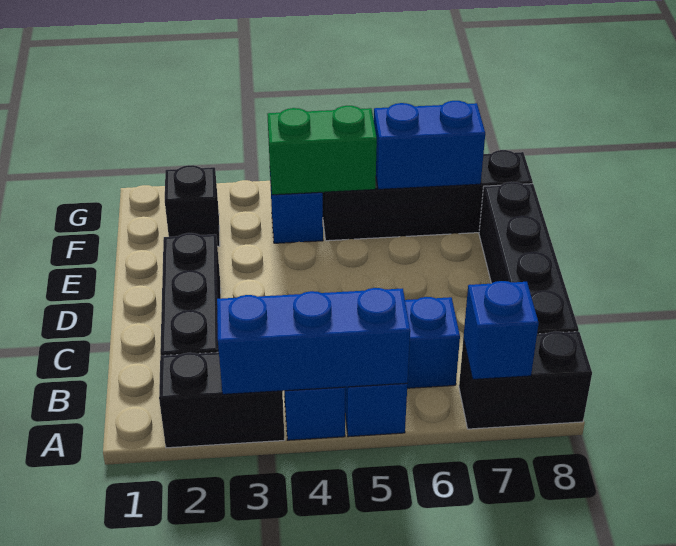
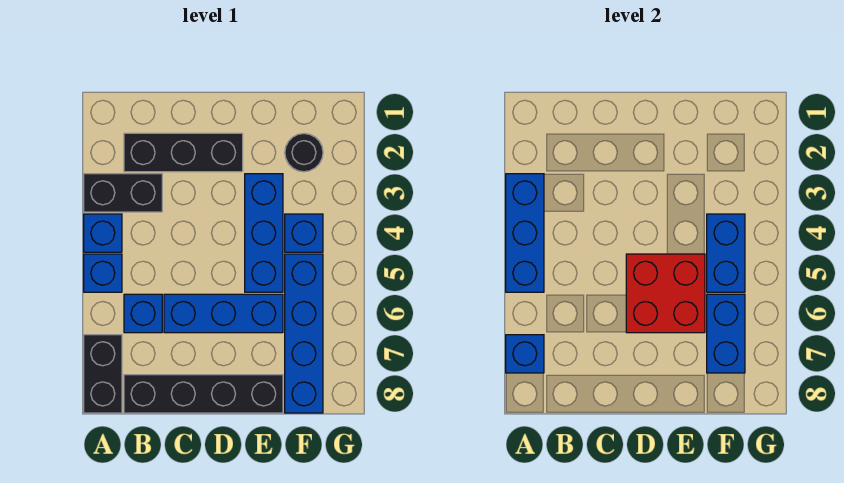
black 1x2 brick [159,352,285,448] -> black 1x2 brick turned to [84,174,162,212]
none -> blue 1x3 brick [164,294,283,333]
none -> red 2x2 brick [626,254,705,333]
none -> blue 1x3 brick [245,174,283,292]
black 1x1 brick [165,165,220,246] -> black 1x1 round brick [285,134,323,172]
green 1x2 brick [267,106,377,195] -> blue 1x2 brick [707,214,745,292]
black 1x4 brick [322,150,533,241] -> blue 1x4 brick [285,254,323,413]

